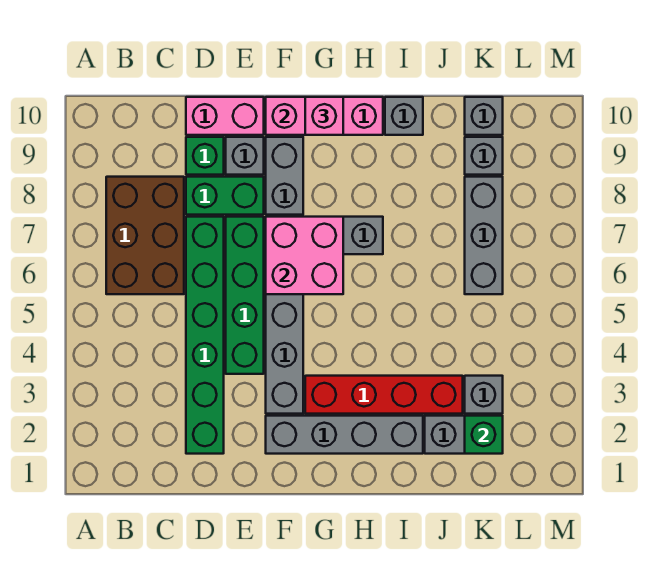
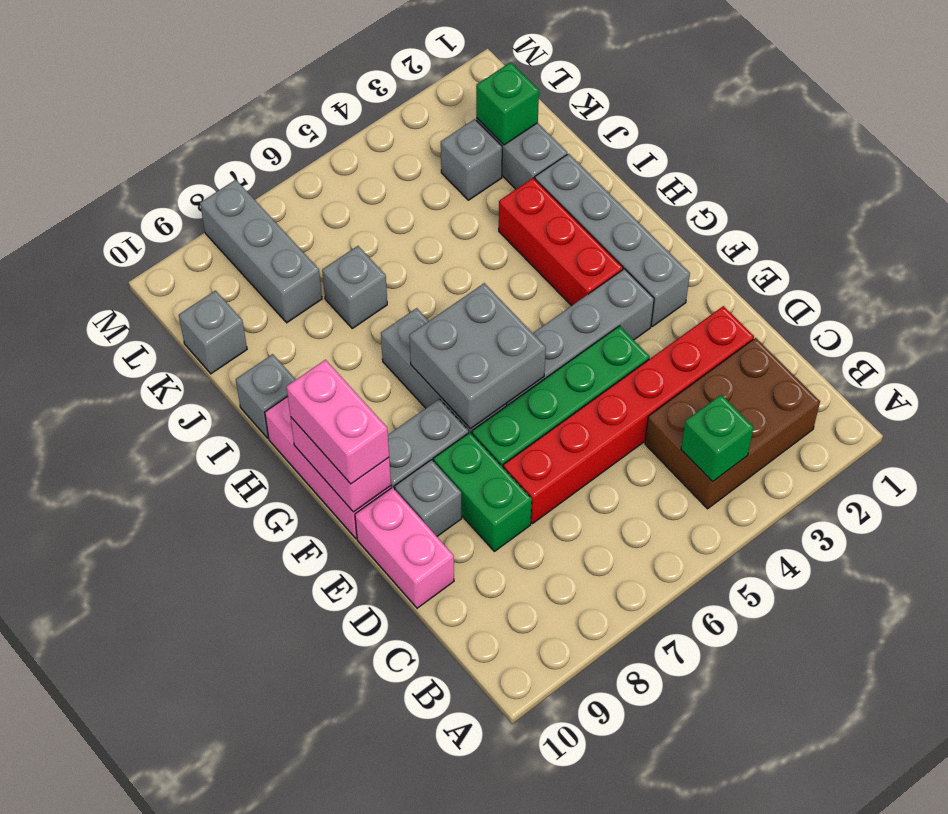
brown 2x3 brick [106,177,184,294] -> brown 2x3 brick moved to [645,338,820,509]
green 1x6 brick [186,217,224,454] -> red 1x6 brick [503,306,754,524]
green 1x1 brick [186,137,224,175] -> green 1x1 brick moved to [681,395,753,482]
pink 2x2 brick [266,217,343,294] -> grey 2x2 brick [409,283,546,429]
red 1x4 brick [305,376,463,414] -> red 1x3 brick [499,178,623,306]
pink 1x1 brick [305,97,343,135] -> pink 1x2 brick [287,360,389,484]
grey 1x3 brick [465,177,503,294] -> grey 1x3 brick turned to [200,180,322,323]
grey 1x1 brick [465,137,503,175] -> grey 1x1 brick moved to [322,246,387,328]

